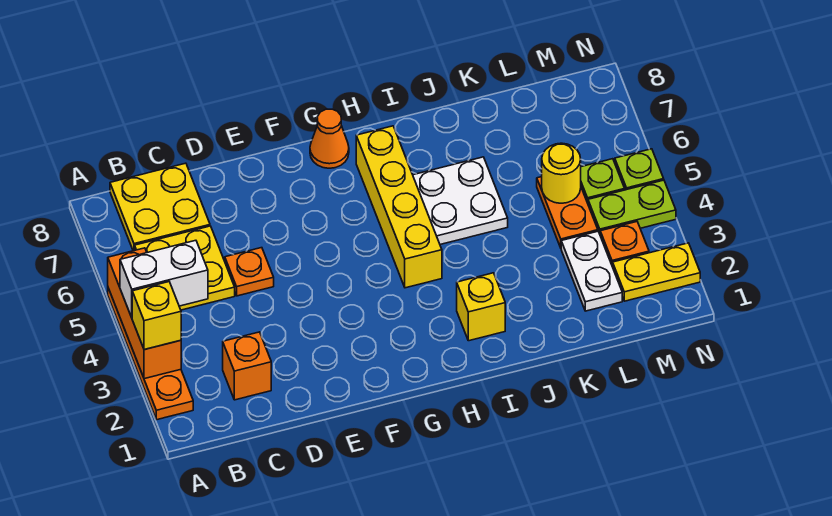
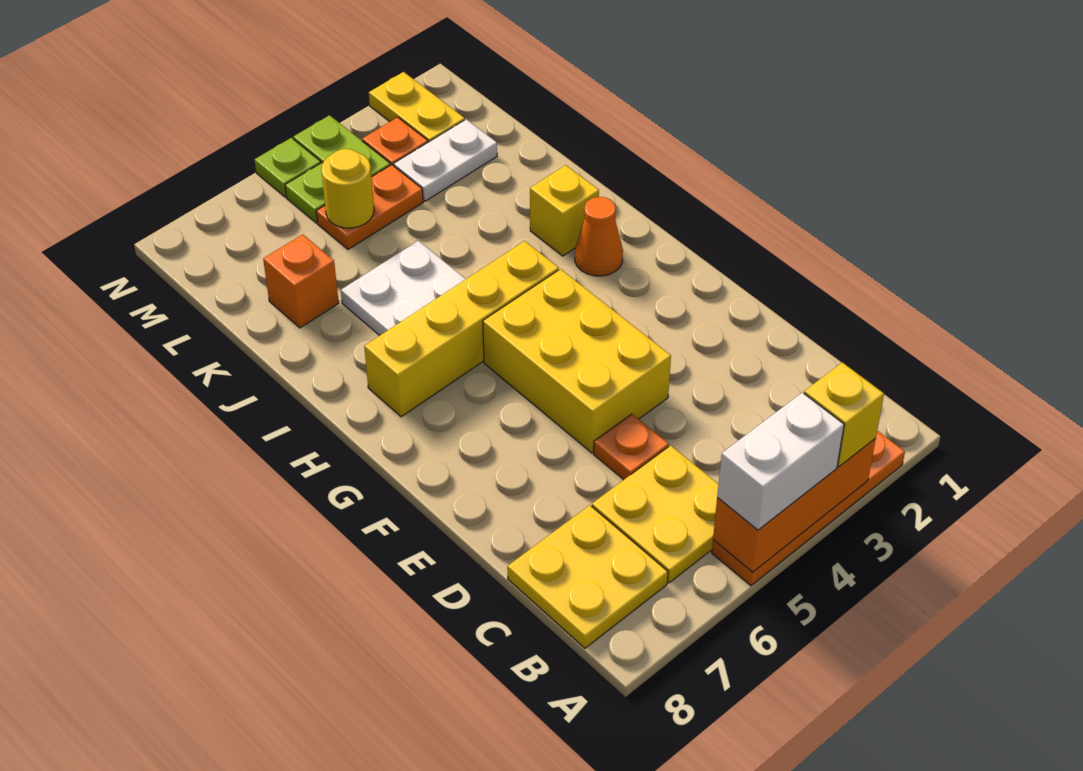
white 1x2 brick [120,240,208,317] -> white 1x2 brick turned to [717,393,844,530]
orange 1x1 brick [223,332,271,400] -> orange 1x1 brick moved to [263,234,339,328]
none -> yellow 2x3 brick [483,269,671,453]
orange 1x1 cone [310,109,349,168] -> orange 1x1 cone moved to [575,197,623,276]

